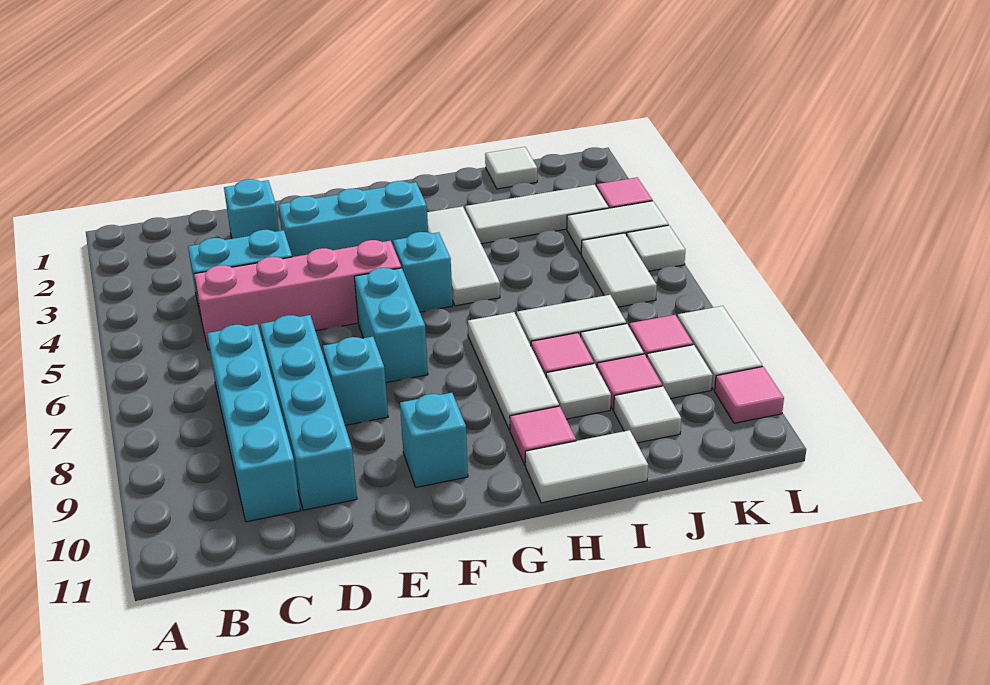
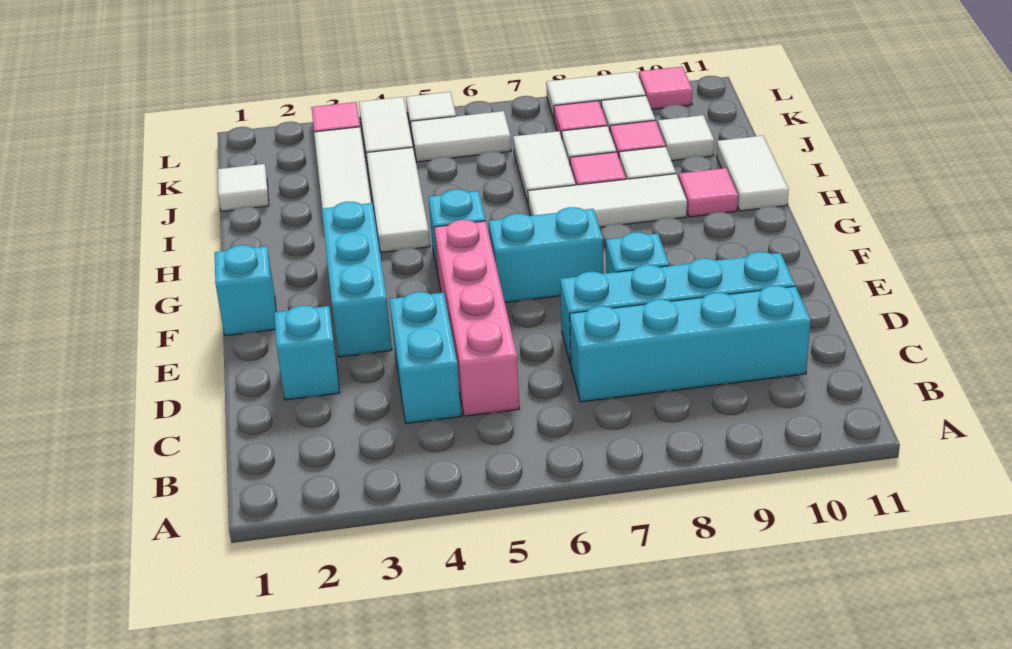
cyan 1x1 brick [400,393,468,487] -> cyan 1x1 brick moved to [215,245,276,336]
white 1x3 tile [427,206,500,306] -> white 1x3 tile turned to [366,147,430,252]

